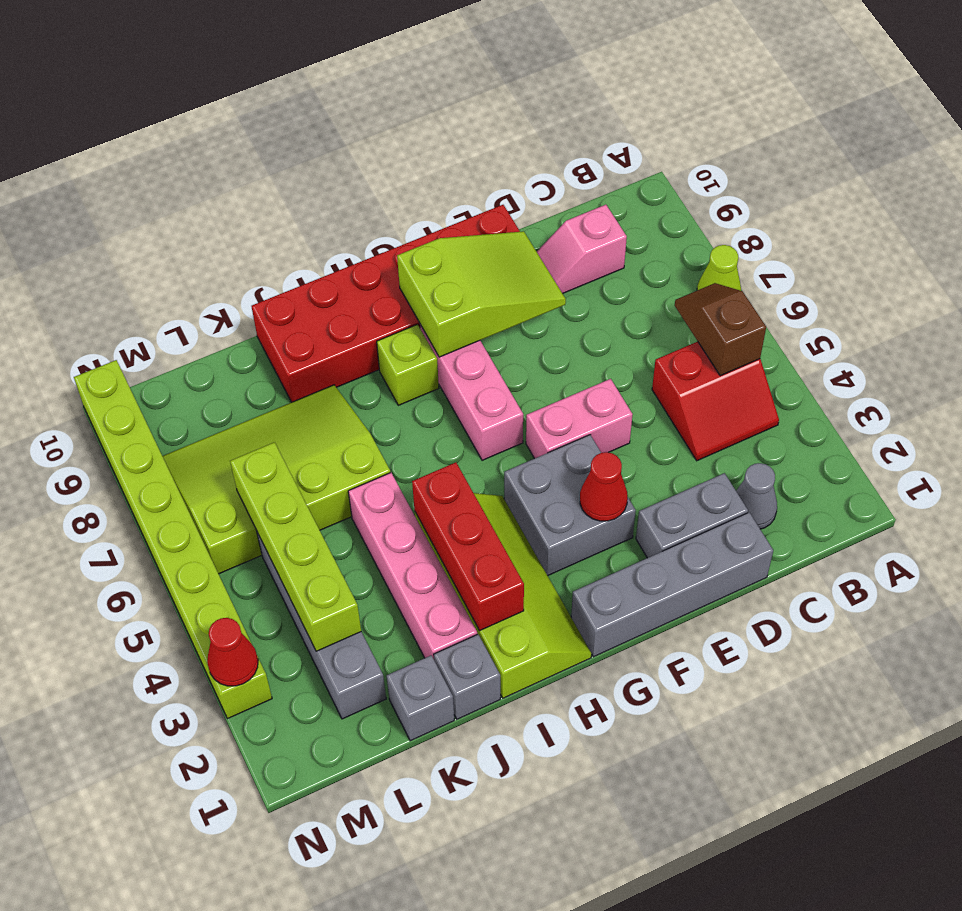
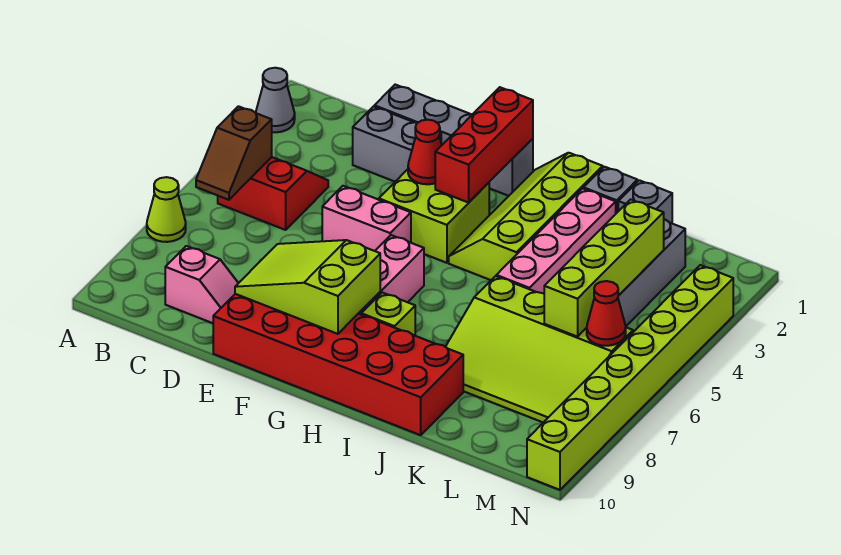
grey 1x1 cone [736,463,777,529] -> grey 1x1 cone moved to [256,68,295,132]
grey 2x2 brick [504,435,636,576] -> lime 2x2 brick [379,169,489,263]
red 1x3 brick [412,462,524,631] -> red 1x3 brick moved to [435,87,533,203]
red 1x1 cone [207,618,258,686] -> red 1x1 cone moved to [587,281,626,346]

